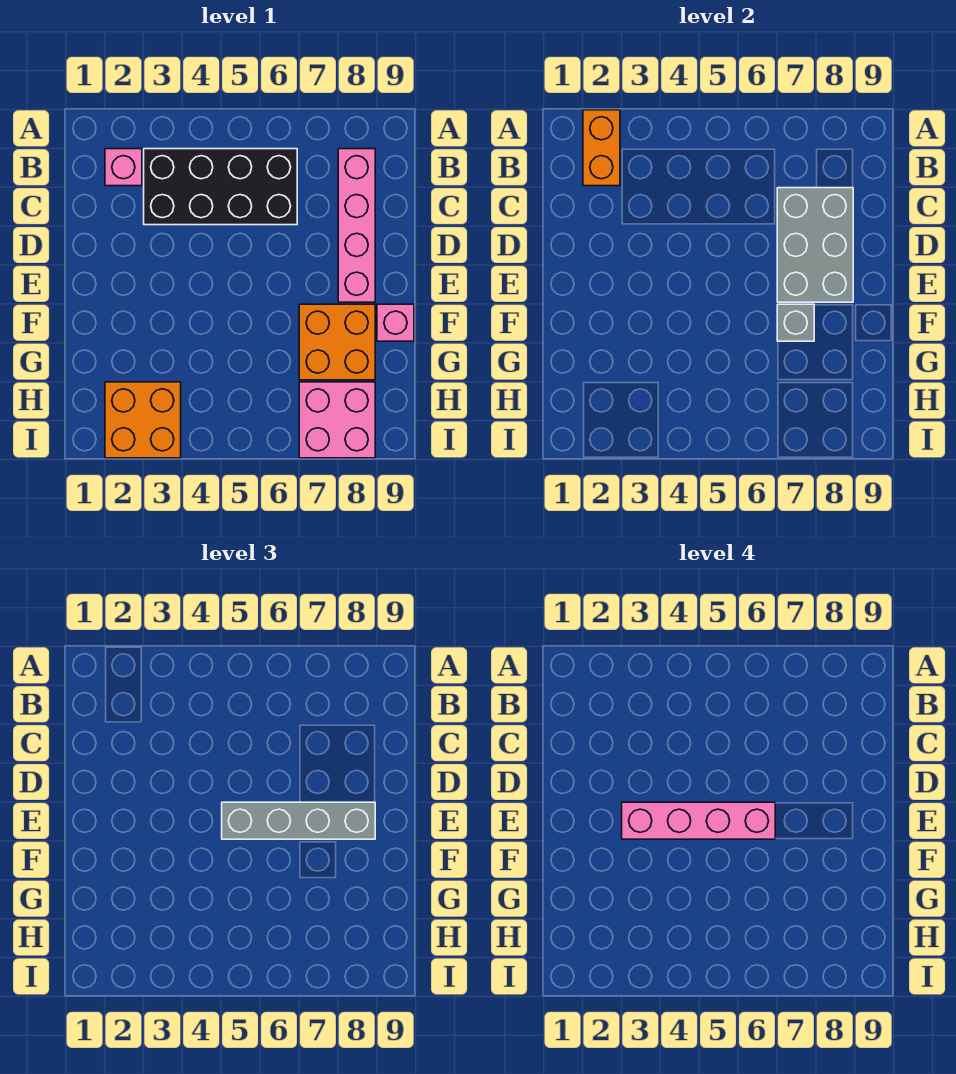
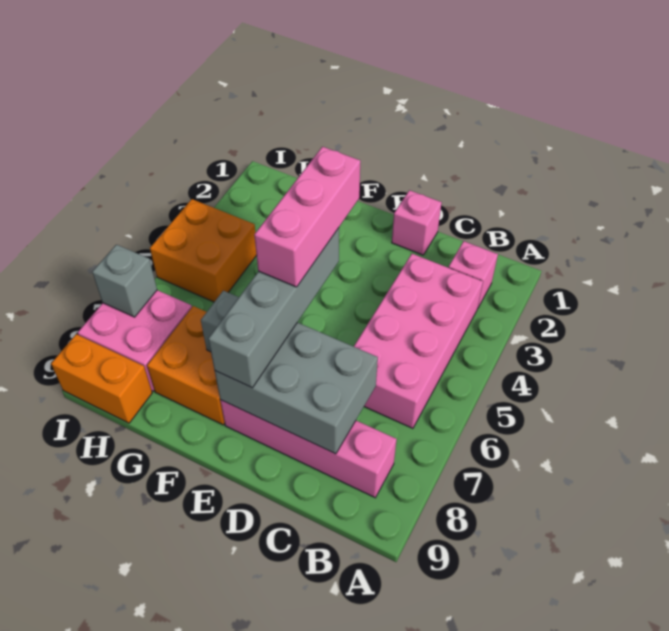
orange 1x2 brick [583,110,620,186] -> orange 1x2 brick moved to [51,334,152,423]
black 2x4 brick [144,149,297,225] -> pink 2x4 brick [354,254,483,428]
pink 1x4 brick [622,802,775,839] -> pink 1x3 brick [254,147,360,287]
pink 1x1 brick [377,304,414,341] -> pink 1x1 brick moved to [392,190,442,255]
orange 2x2 brick [105,382,181,458] -> orange 2x2 brick moved to [150,199,257,302]
none -> grey 1x1 brick [92,245,157,317]

